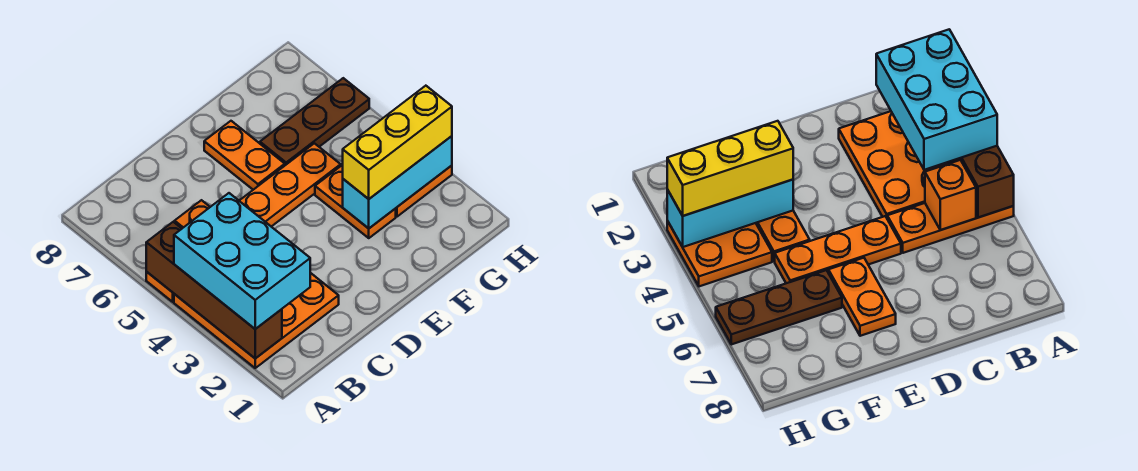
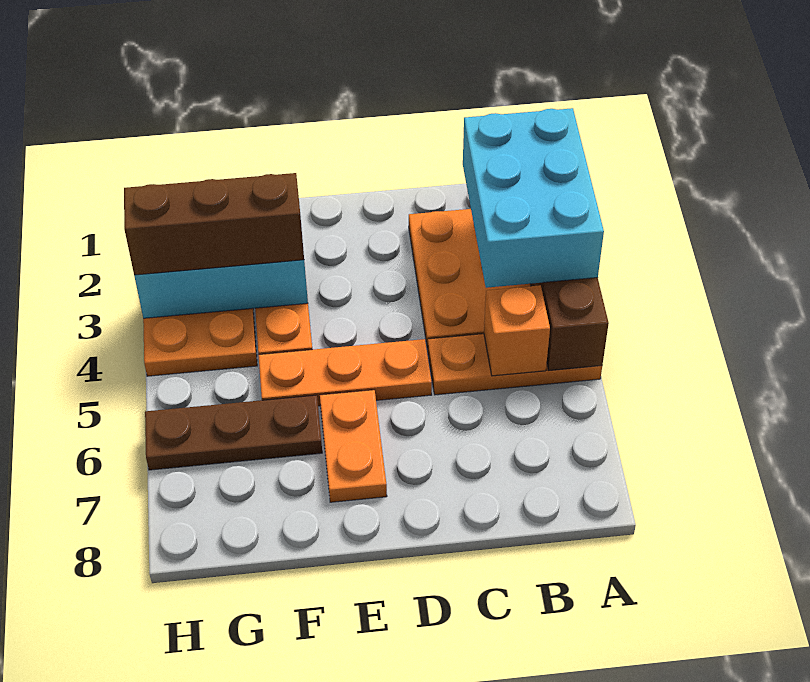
yellow 1x3 brick [343,86,452,199] -> brown 1x3 brick [124,173,304,275]

